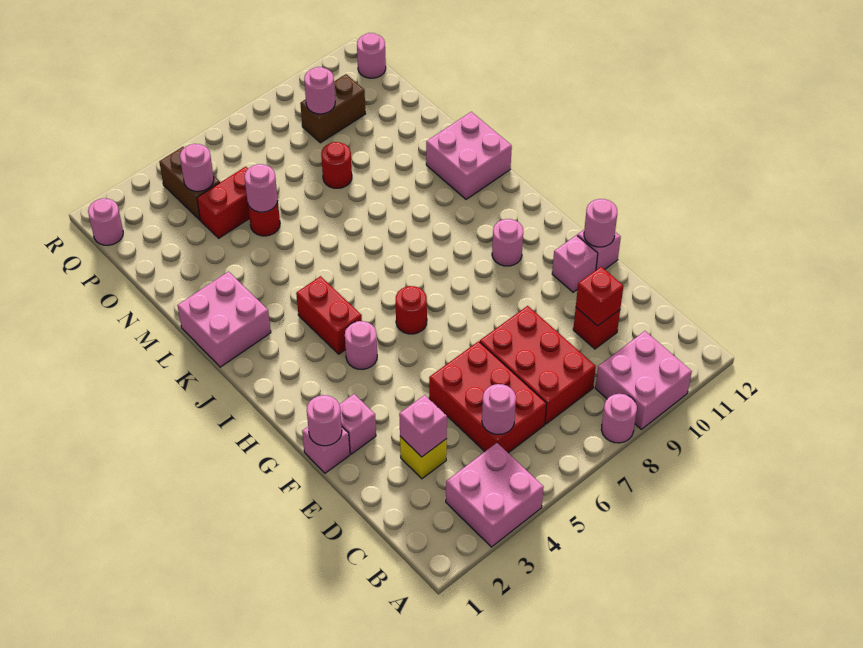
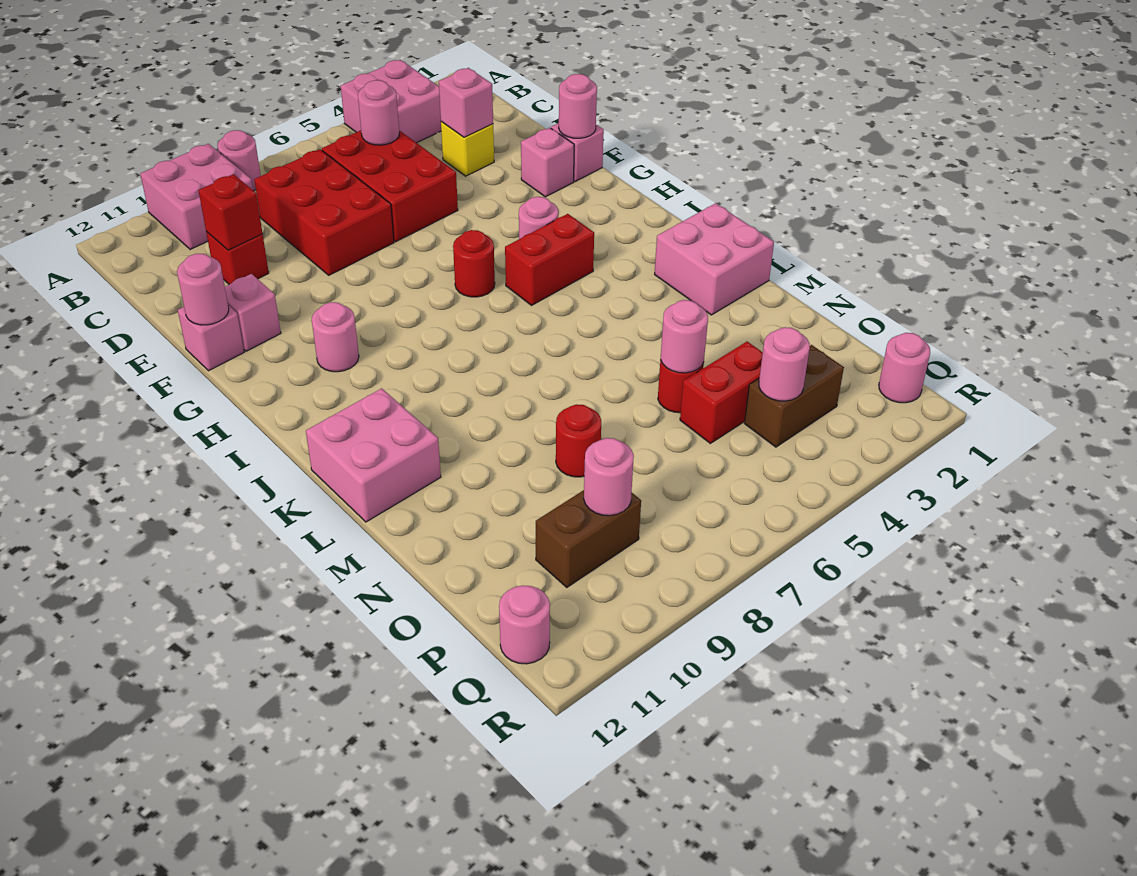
red 1x2 brick [296,276,362,354] -> red 1x2 brick turned to [505,214,594,305]
brown 1x2 brick [159,147,220,220] -> brown 1x2 brick turned to [745,345,844,447]

